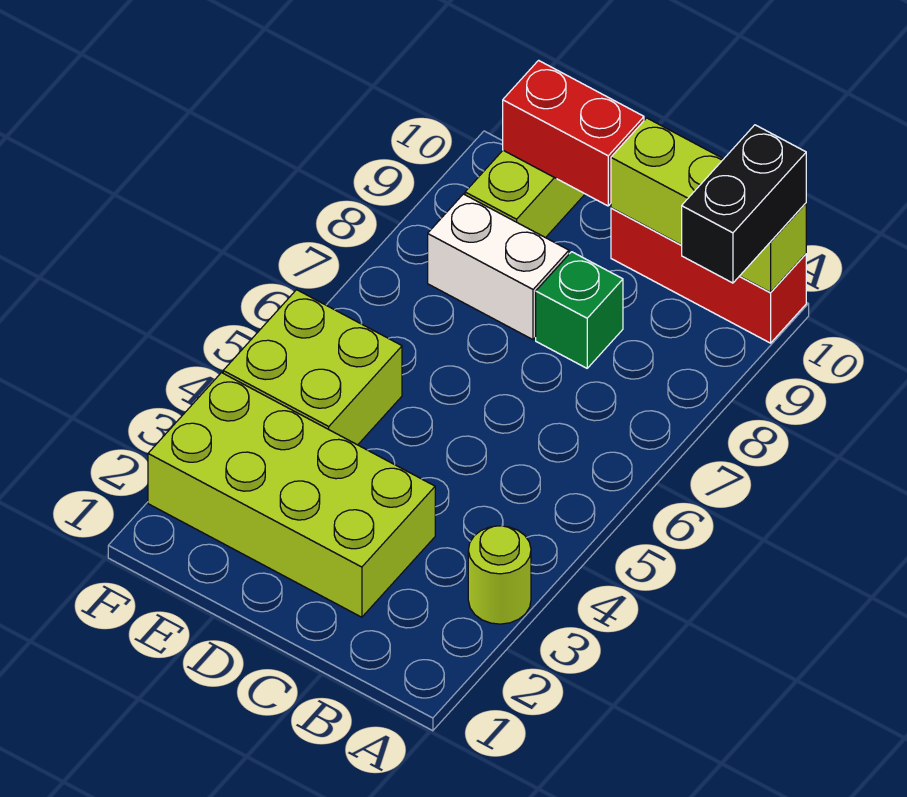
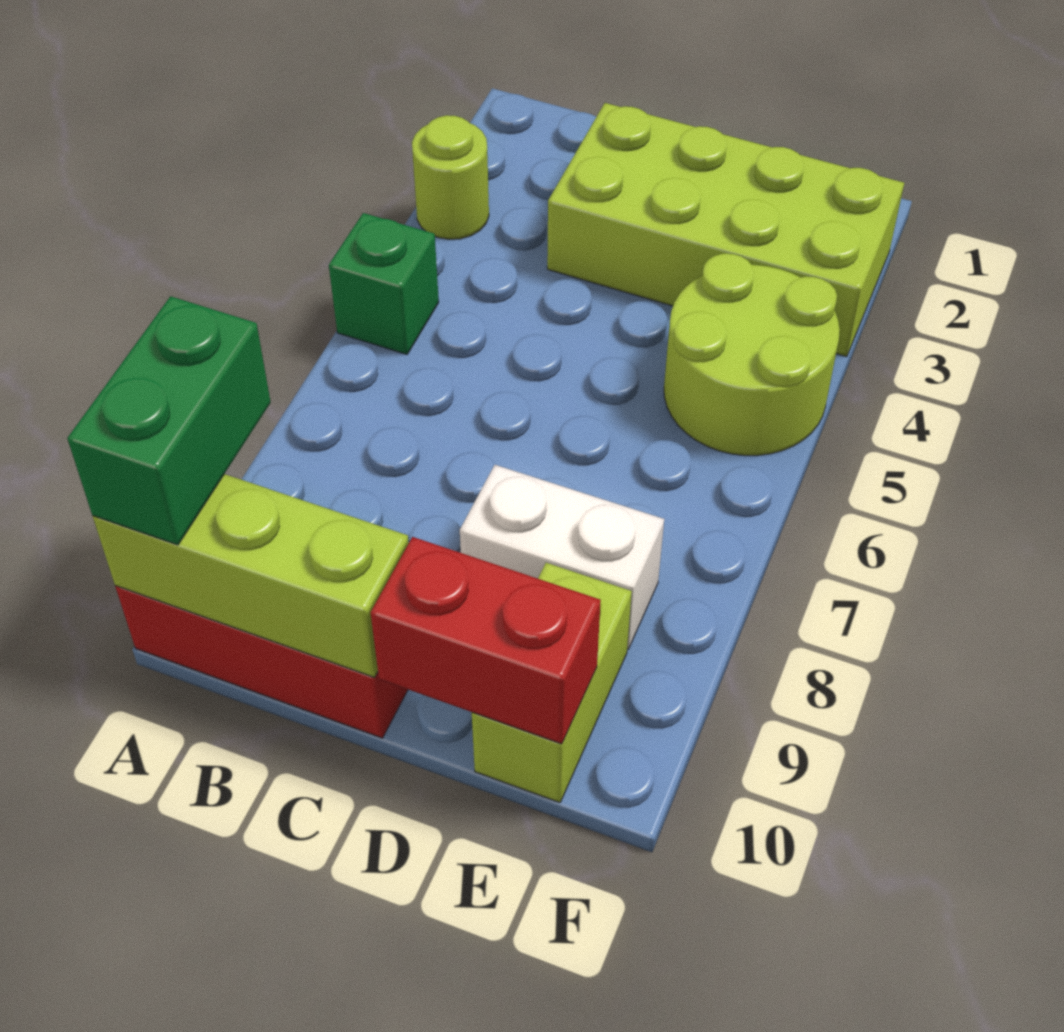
black 1x2 brick [682,125,806,283] -> green 1x2 brick [67,296,271,545]
green 1x1 brick [536,252,623,368] -> green 1x1 brick moved to [329,213,439,355]
lime 2x2 brick [223,290,402,445] -> lime 2x2 round brick [664,253,840,456]

